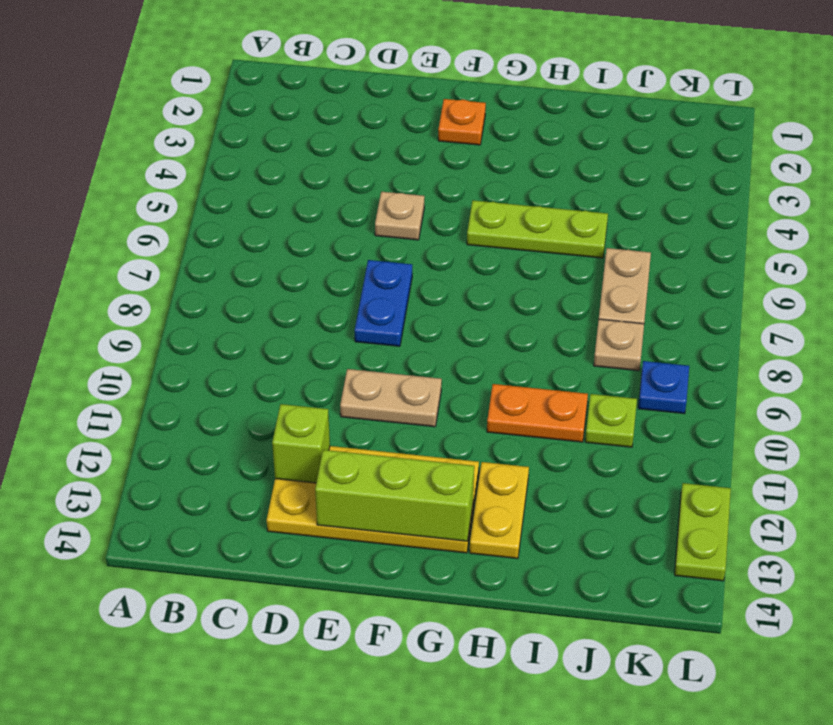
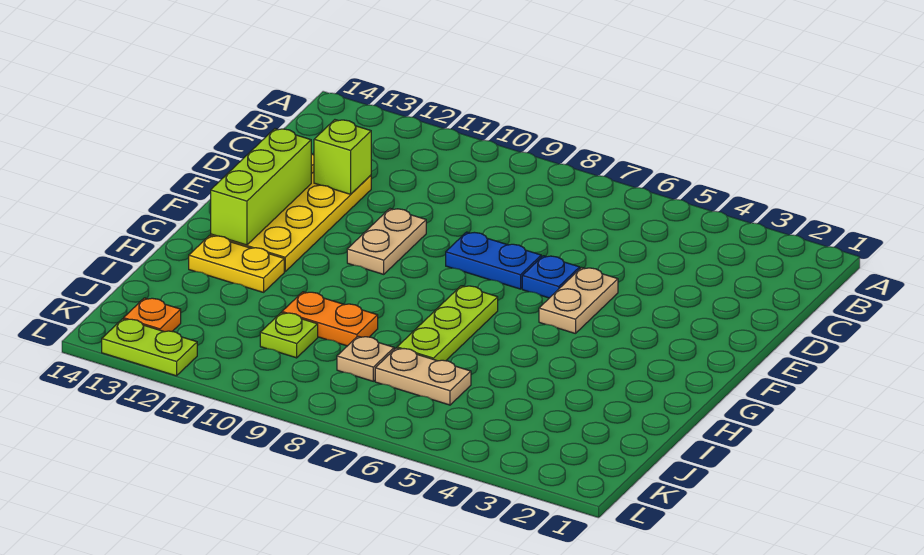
tan 1x1 plate [375,192,424,240] -> tan 1x2 plate [539,268,618,334]
orange 1x1 plate [438,99,486,145] -> orange 1x1 plate moved to [124,298,181,332]
lime 1x3 plate [467,200,608,258] -> lime 1x3 plate moved to [397,286,498,361]
orange 1x2 plate [487,384,588,442] -> orange 1x2 plate turned to [282,292,378,346]
blue 1x1 plate [638,361,689,414] -> blue 1x1 plate moved to [522,256,580,298]

